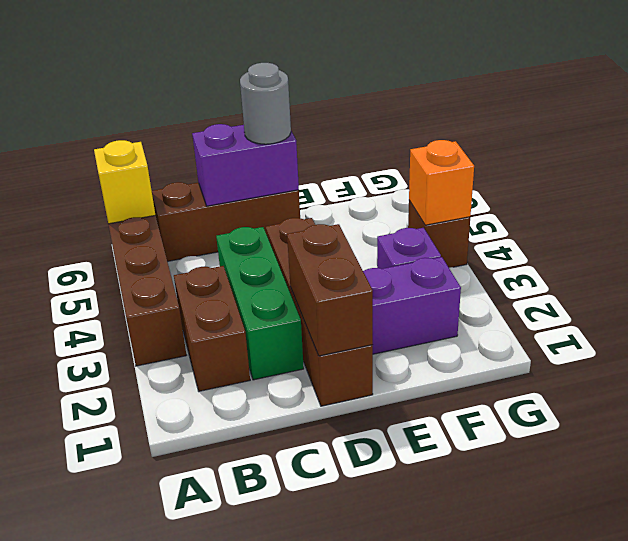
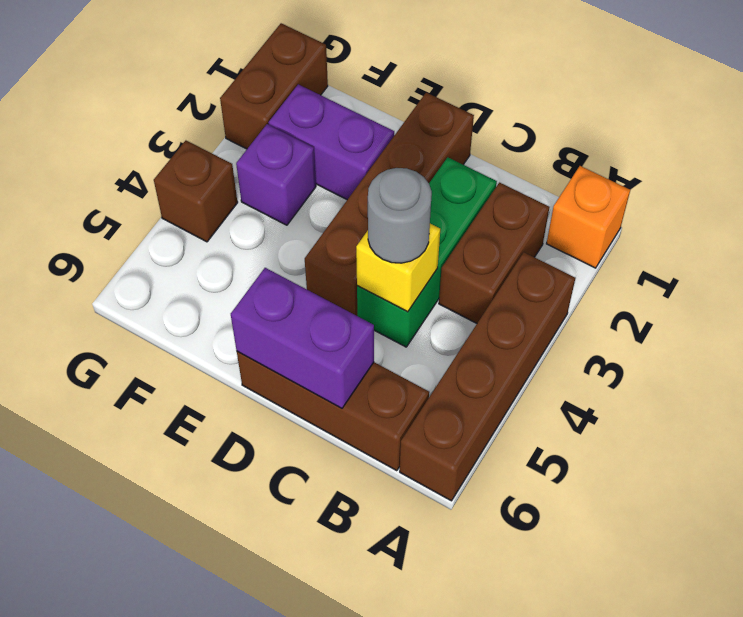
yellow 1x1 brick [94,140,155,224] -> yellow 1x1 brick moved to [356,224,440,312]
brown 1x2 brick [287,224,373,356] -> brown 1x2 brick moved to [220,23,328,149]
grey 1x1 round brick [240,63,291,144] -> grey 1x1 round brick moved to [368,168,432,263]
orange 1x1 brick [409,140,474,225] -> orange 1x1 brick moved to [547,166,630,268]

